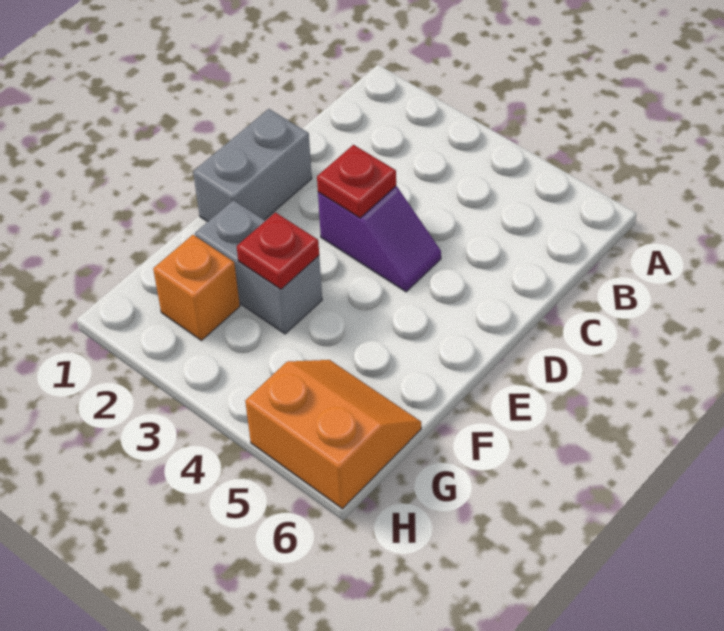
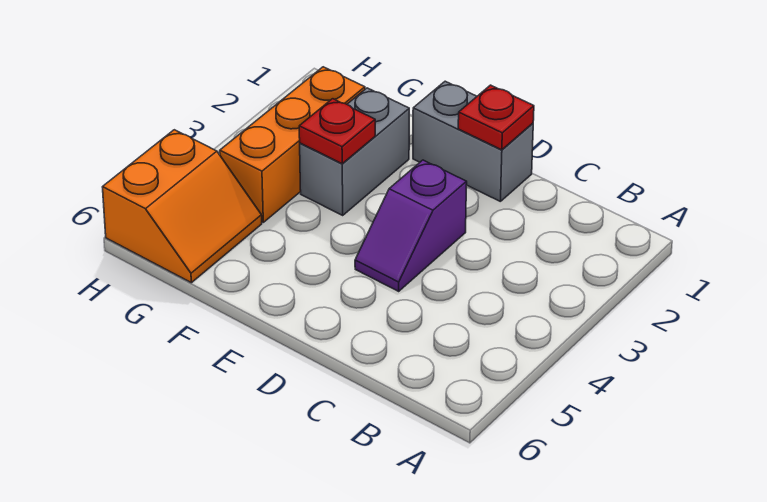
red 1x1 plate [317,145,396,218] -> red 1x1 plate moved to [458,85,534,150]
orange 1x1 brick [153,235,240,340] -> orange 1x3 brick [220,67,365,222]

